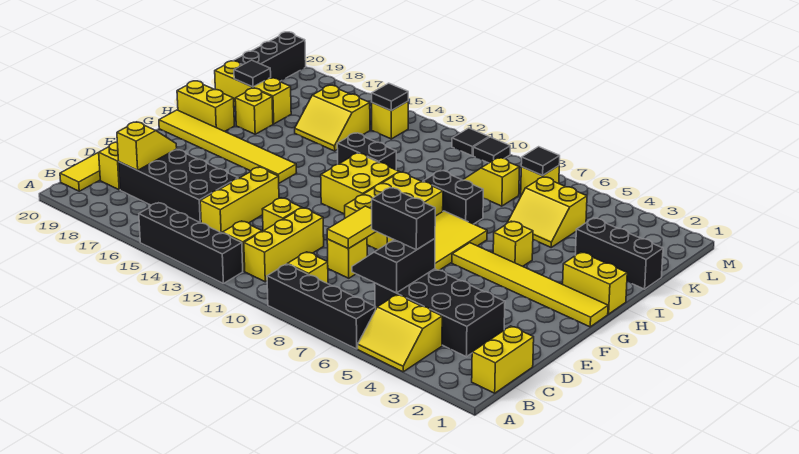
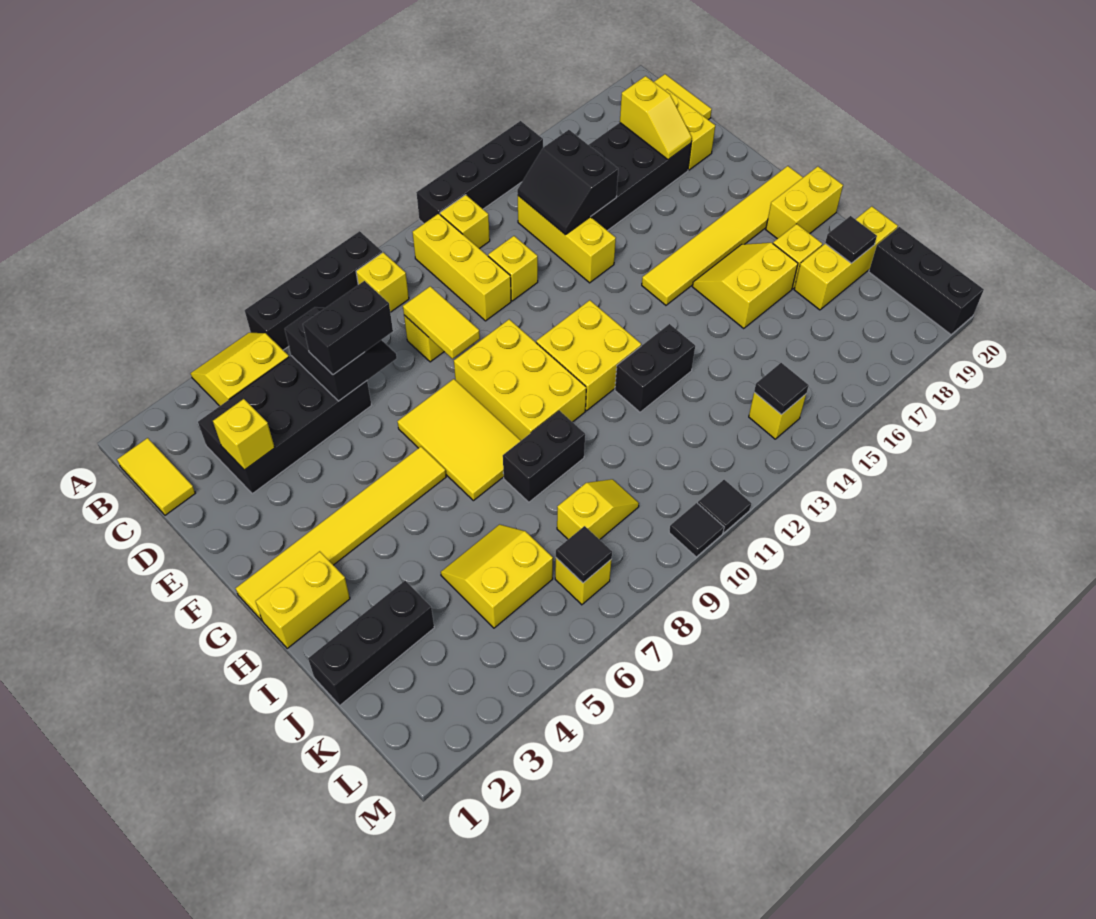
yellow 1x2 brick [472,326,534,393] -> yellow 1x2 tile [117,438,195,515]
none -> black 2x2 slope [517,130,618,235]
yellow 1x1 brick [493,221,533,266] -> yellow 1x1 brick moved to [213,399,275,470]
yellow 2x2 slope [295,85,370,151] -> yellow 2x2 slope moved to [693,243,798,329]

